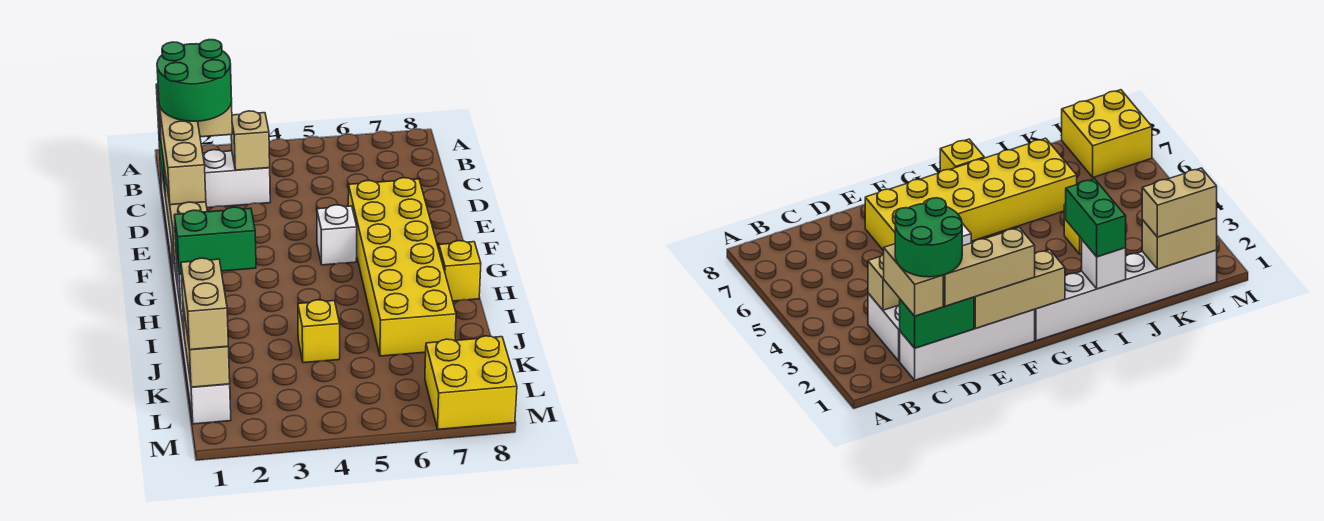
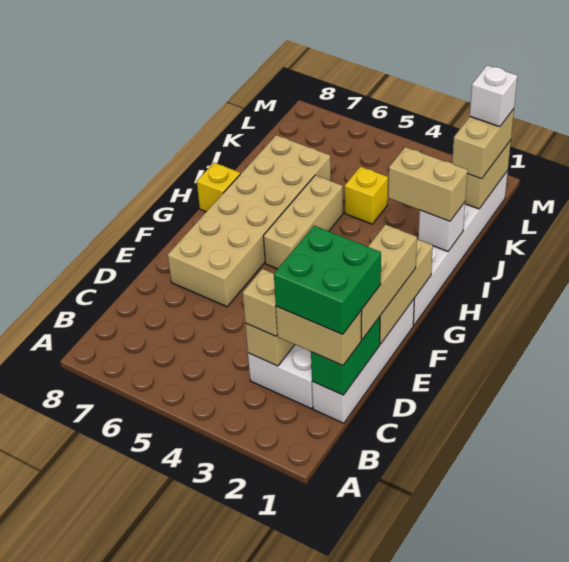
green 2x2 round brick [157,40,232,121] -> green 2x2 brick [274,226,381,334]
none -> tan 1x1 brick [243,269,278,336]
yellow 2x6 brick [348,178,456,356] -> tan 2x6 brick [168,135,331,307]
white 1x1 brick [317,205,357,265] -> white 1x1 brick moved to [470,65,517,127]
none -> tan 1x3 brick [263,175,343,269]
green 1x2 brick [174,207,256,274] -> tan 1x2 brick [388,147,468,221]
yellow 2x2 brick [425,336,517,429] -> none

